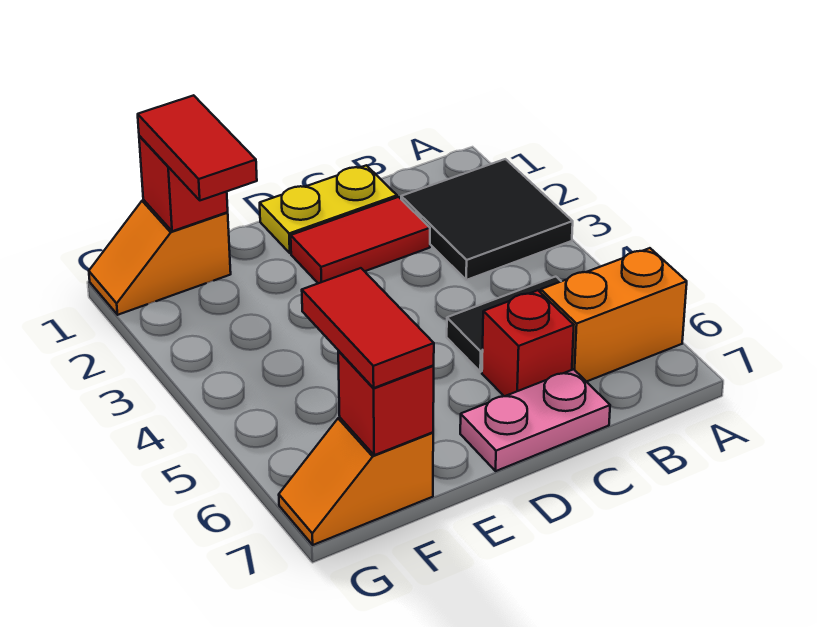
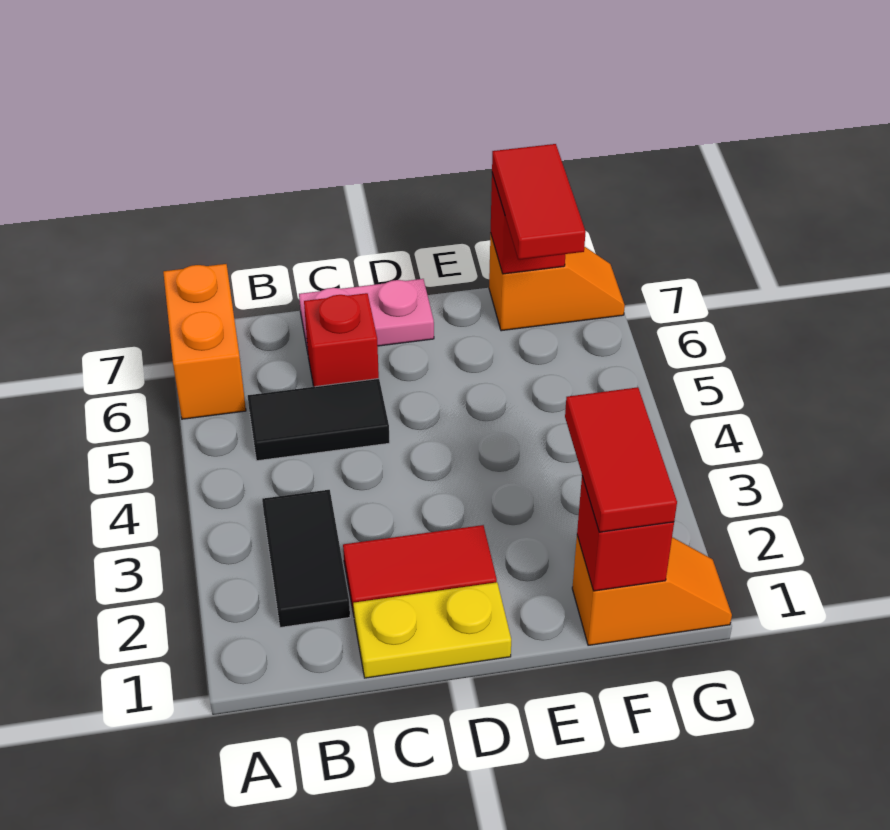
black 2x2 tile [401,159,573,280] -> black 1x2 tile [262,490,350,627]
orange 1x2 brick [541,248,687,382] -> orange 1x2 brick turned to [163,264,246,419]

